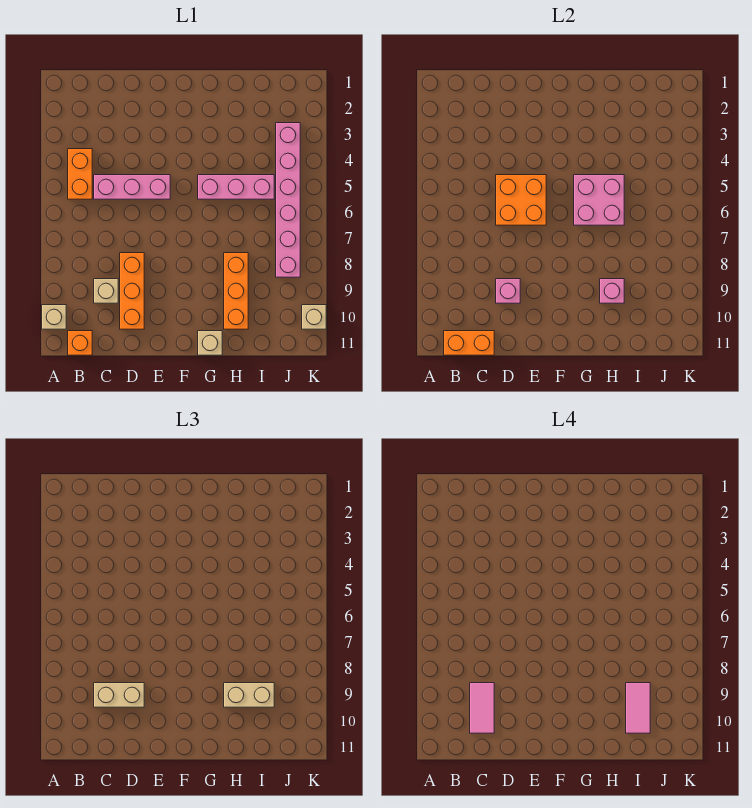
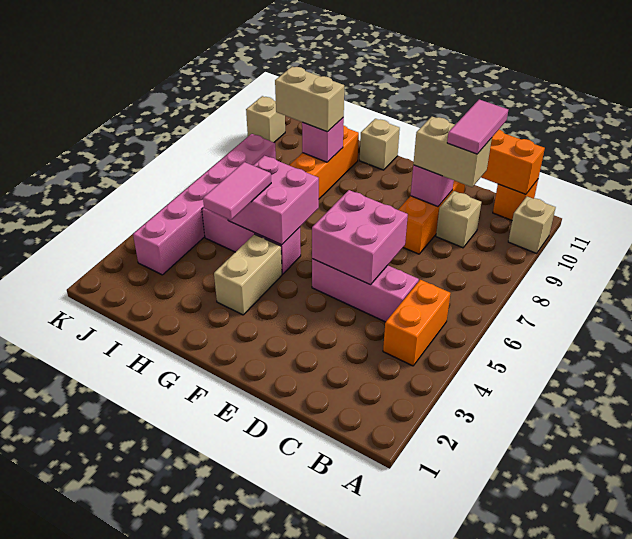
orange 2x2 brick [496,175,546,225] -> pink 2x2 brick [312,190,408,285]
none -> tan 1x2 brick [214,234,282,315]
pink 1x2 tile [626,683,650,733] -> pink 1x2 tile moved to [203,162,271,220]

